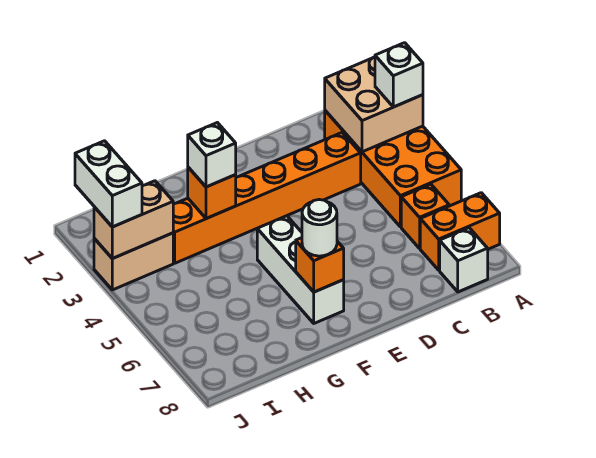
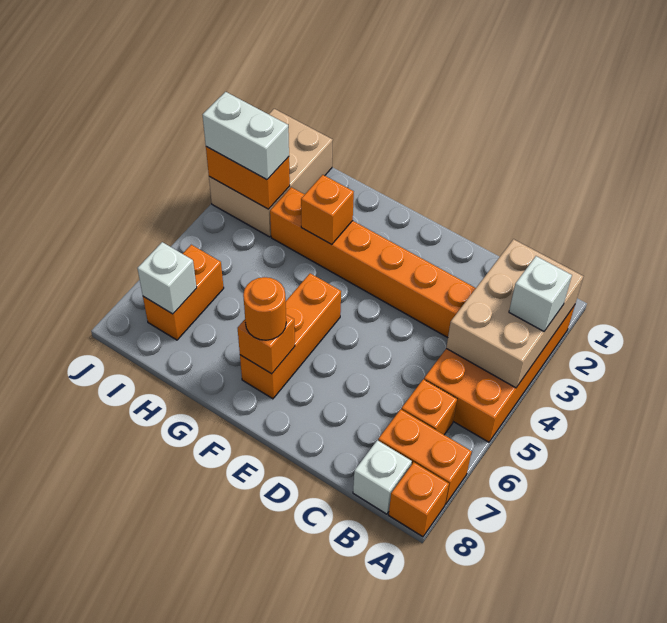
tan 2x2 brick [325,57,423,152] -> tan 2x3 brick [446,239,583,388]
none -> orange 1x1 brick [389,462,449,537]
white 1x3 brick [257,216,344,323] -> orange 1x3 brick [240,273,341,399]
white 1x1 round brick [302,200,337,256] -> orange 1x1 round brick [243,277,286,340]
white 1x1 brick [188,123,236,187] -> white 1x1 brick moved to [137,242,197,314]
tan 1x2 brick [94,233,173,290] -> tan 2x3 brick [209,109,333,237]
tan 1x2 brick [94,181,173,259] -> orange 1x2 brick [206,147,290,209]
none -> orange 1x2 brick [143,245,224,340]
white 1x2 brick [75,141,142,227] -> white 1x2 brick turned to [203,92,289,180]

